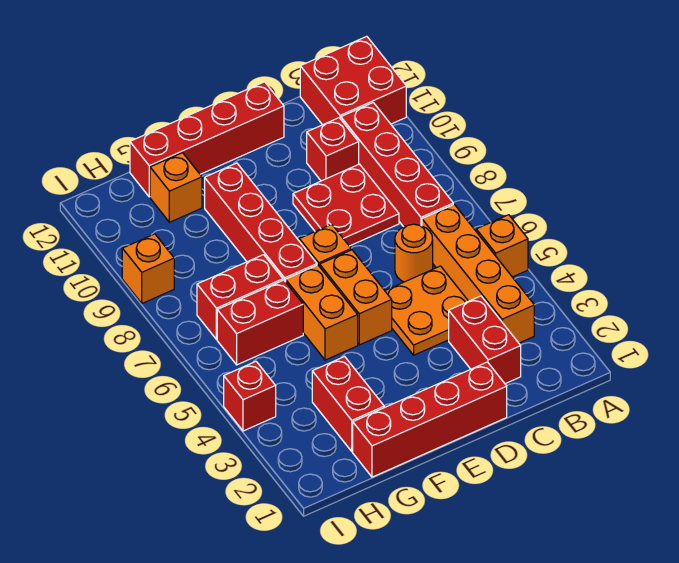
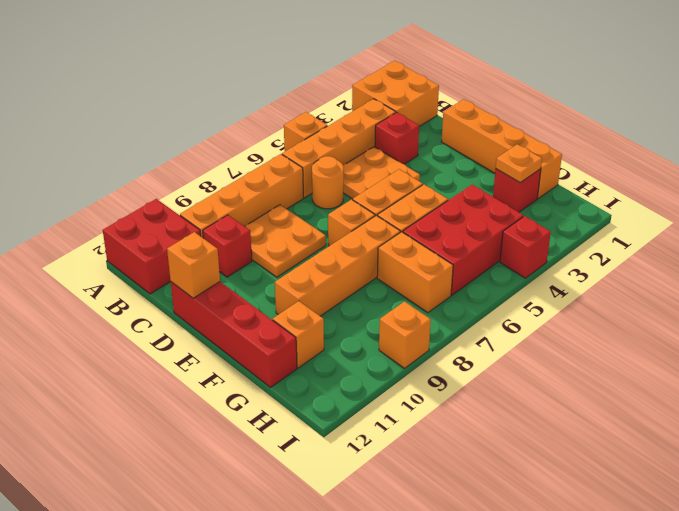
none -> orange 2x2 brick [352,61,439,126]
red 1x4 brick [341,103,453,227] -> orange 1x4 brick [180,154,303,238]
red 1x2 brick [449,296,521,384] -> red 1x1 brick [375,112,419,164]
red 2x2 plate [293,164,399,246] -> orange 2x2 plate [245,205,326,277]
red 1x4 brick [353,362,507,477] -> orange 1x4 brick [442,99,562,198]
none -> orange 1x1 brick [167,232,220,298]
red 1x4 brick [205,163,317,282] -> orange 1x4 brick [275,215,400,316]
red 1x2 brick [312,357,384,452] -> red 1x1 brick [493,169,541,212]
none -> orange 1x1 plate [496,144,542,183]
red 1x2 brick [217,280,303,365] -> red 2x3 brick [403,185,523,295]
red 1x2 brick [197,255,283,339] -> orange 1x2 brick [377,232,453,313]

